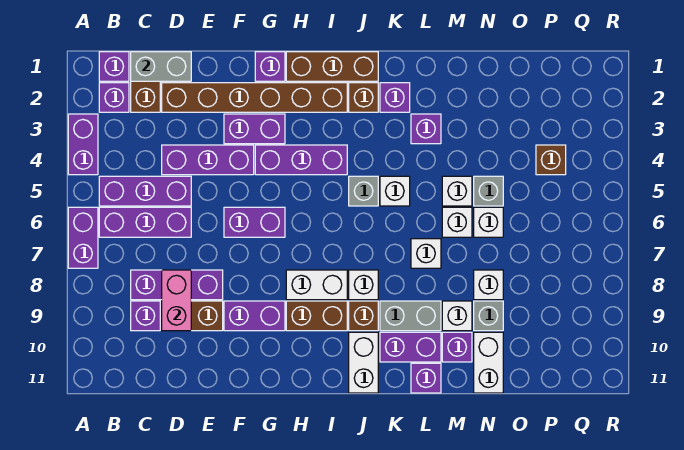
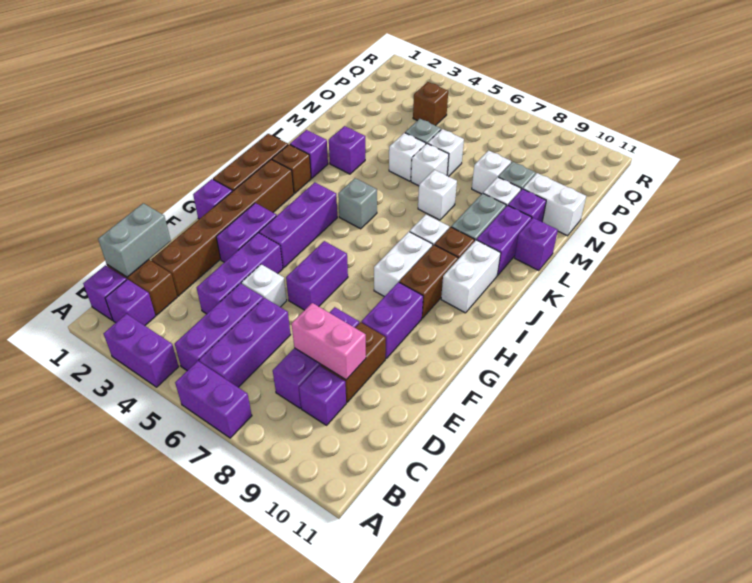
white 1x2 brick [349,332,378,393] -> white 1x2 brick turned to [441,240,501,313]
white 1x1 brick [380,176,410,206] -> white 1x1 brick moved to [241,264,287,307]

